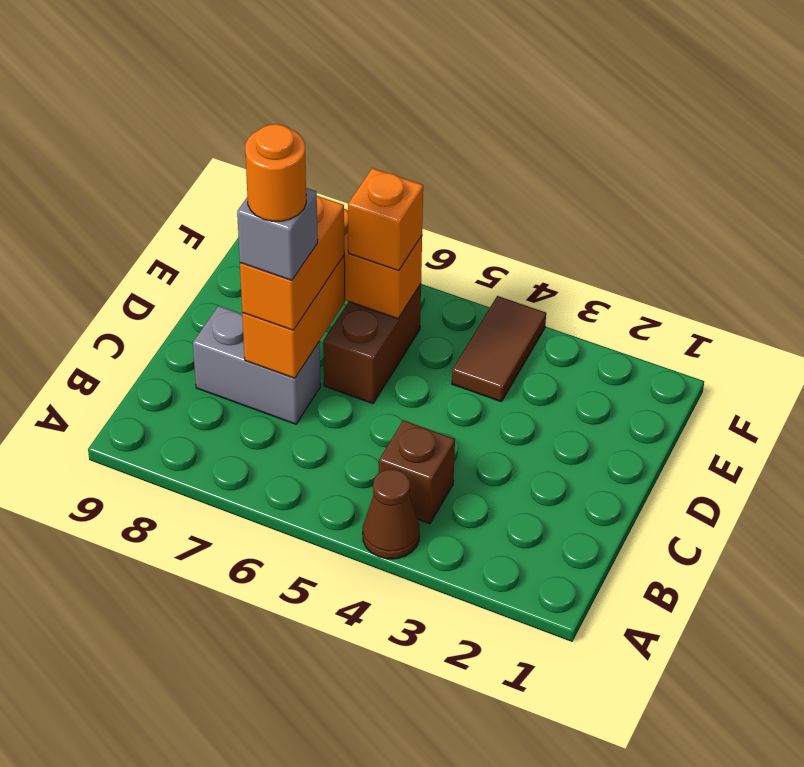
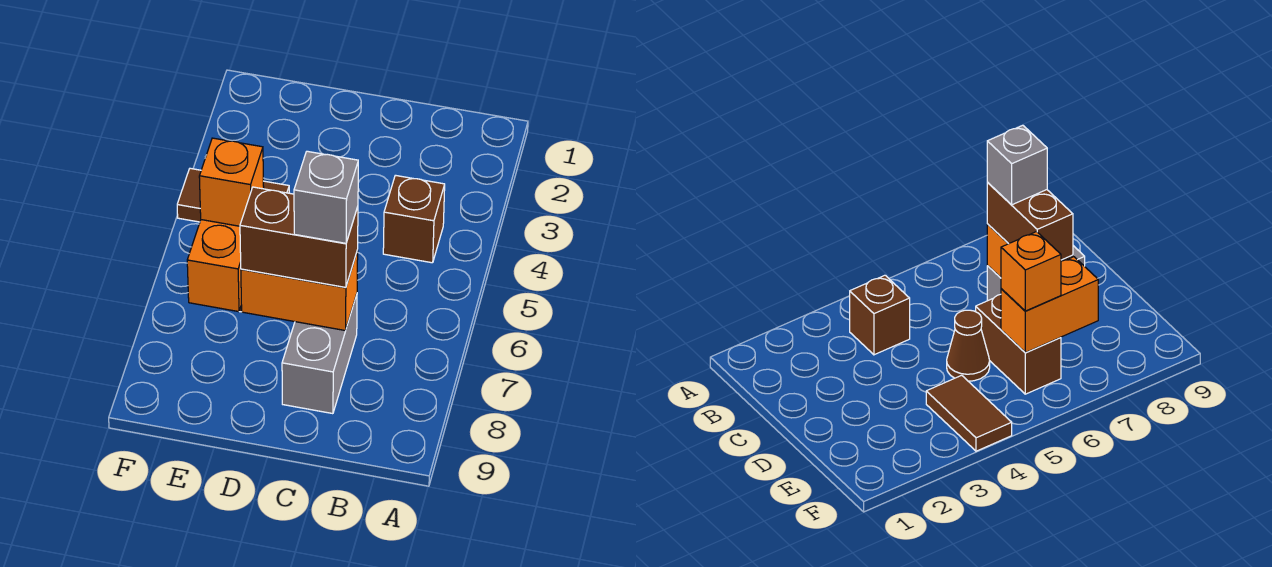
brown 1x1 cone [363,469,420,559] -> brown 1x1 cone moved to [947,310,990,381]
orange 1x2 brick [240,196,344,330] -> brown 1x2 brick [240,187,358,287]
orange 1x1 round brick [245,124,306,221] -> none

